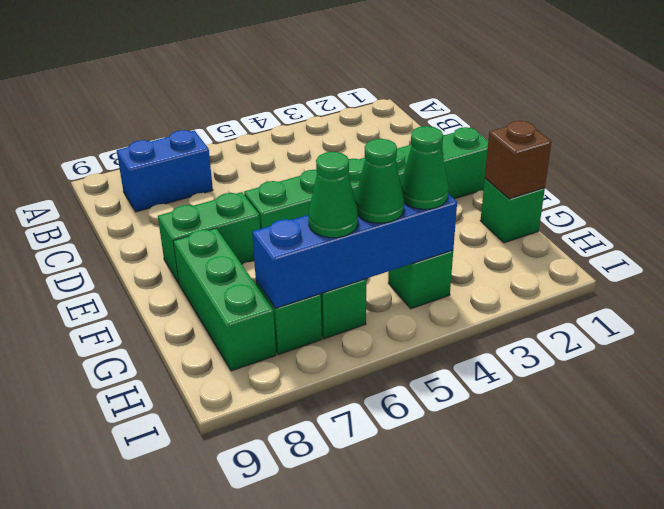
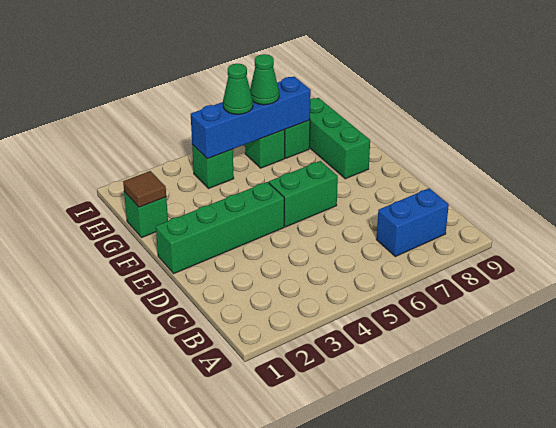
green 1x2 brick [158,192,260,283] -> none
brown 1x1 brick [485,121,552,199] -> brown 1x1 tile [123,171,166,207]
green 1x1 cone [401,126,449,209] -> none

